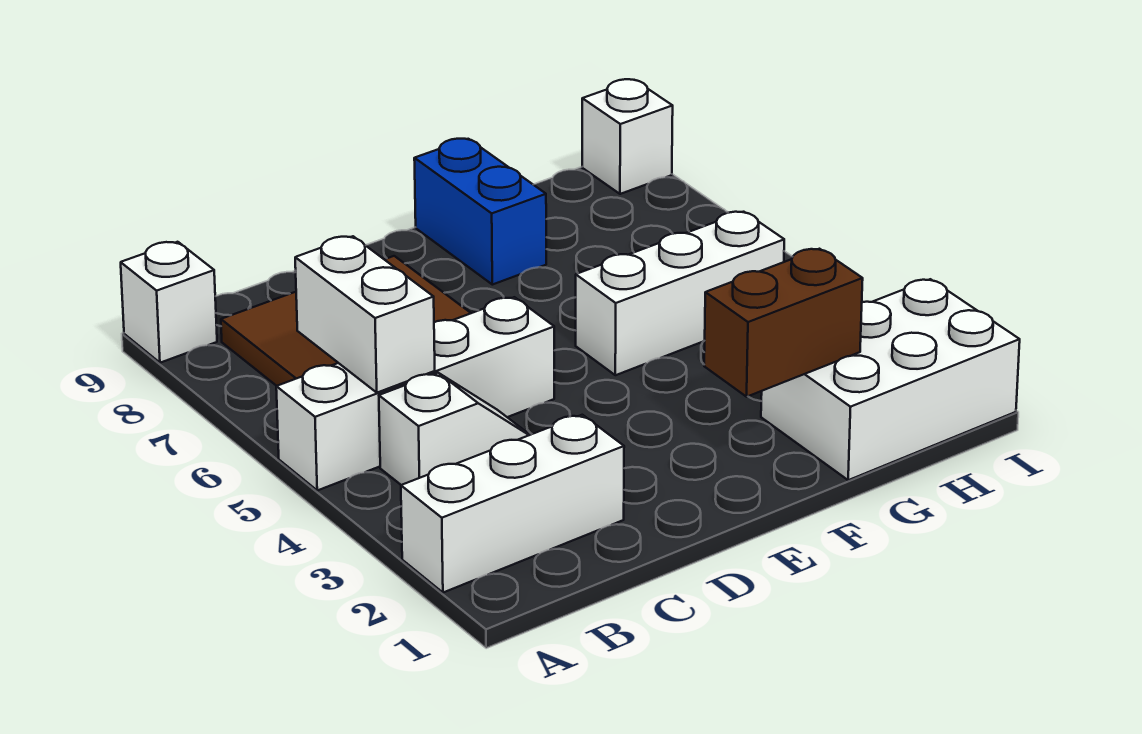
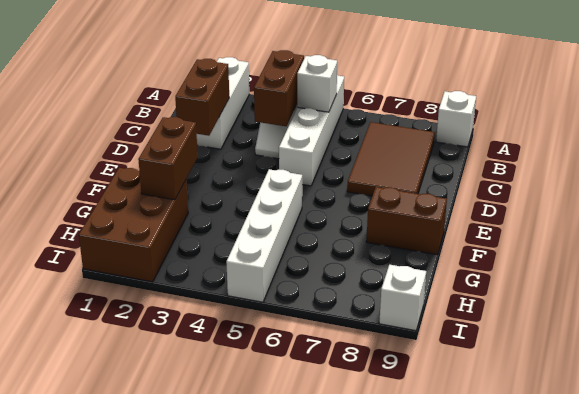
none -> brown 1x2 brick [254,50,304,126]
white 1x2 brick [295,236,435,393] -> white 1x1 brick [297,55,337,112]
none -> brown 1x2 brick [175,59,229,136]
white 1x3 brick [576,212,784,375] -> white 1x4 brick [226,169,302,302]
blue 1x2 brick [414,139,546,285] -> brown 1x2 brick [366,187,447,255]
white 2x3 brick [761,279,1020,480] -> brown 2x3 brick [79,168,188,282]

